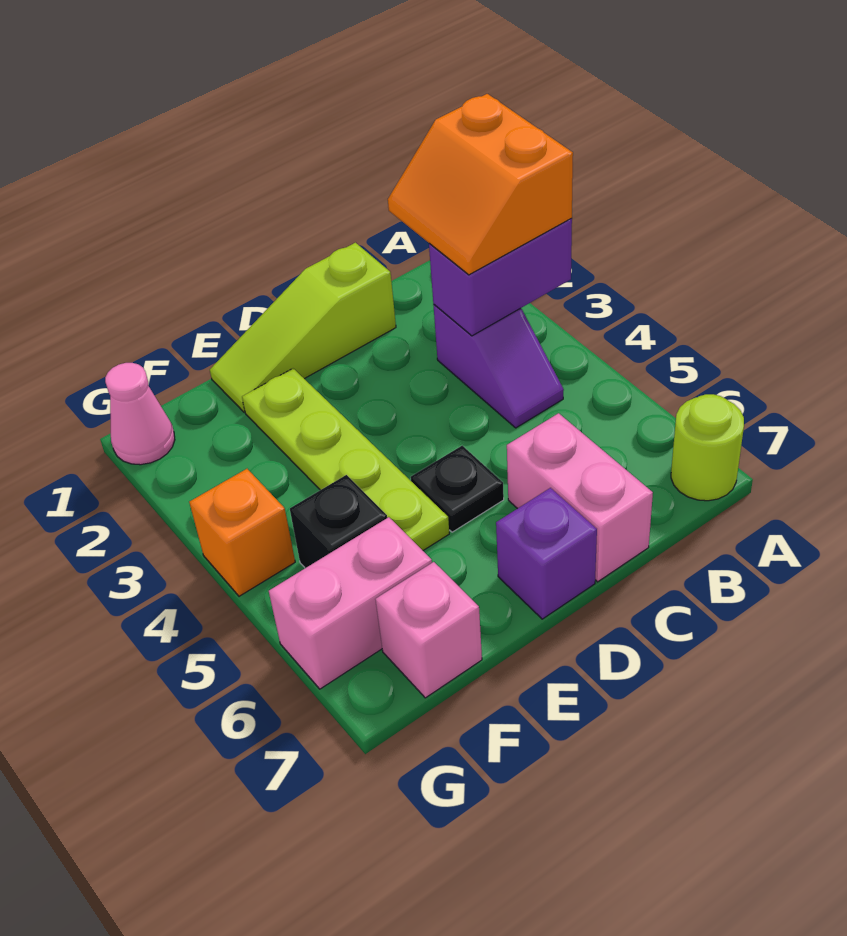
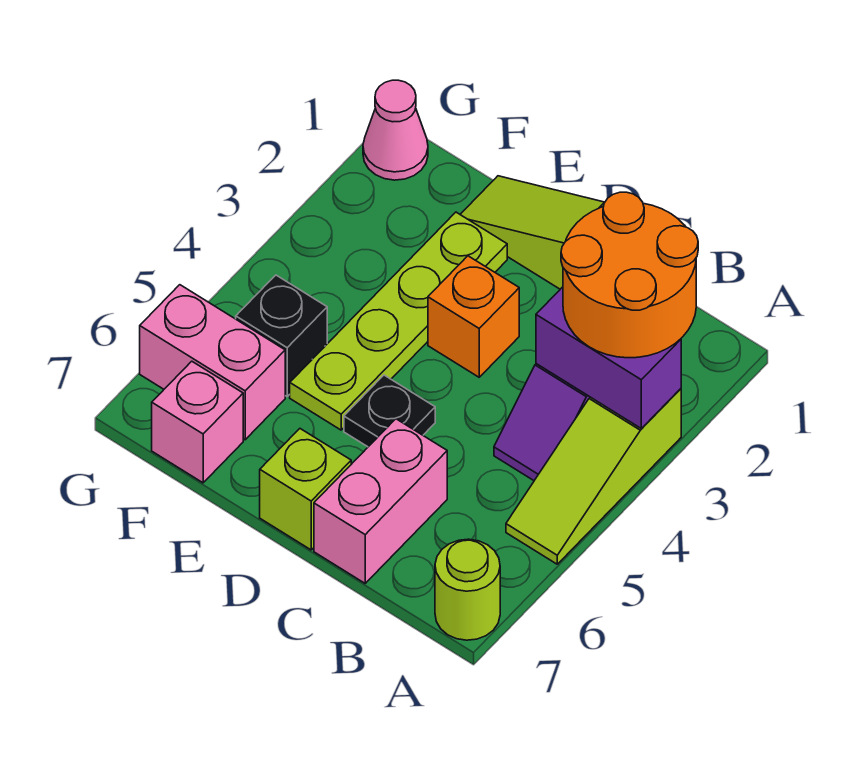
orange 2x2 slope [388,94,573,275] -> orange 2x2 round brick [561,192,698,358]
none -> lime 1x3 slope [506,389,681,564]
purple 1x1 brick [496,488,597,619] -> lime 1x1 brick [260,429,351,550]
orange 1x1 brick [189,469,295,596] -> orange 1x1 brick moved to [428,256,519,377]

